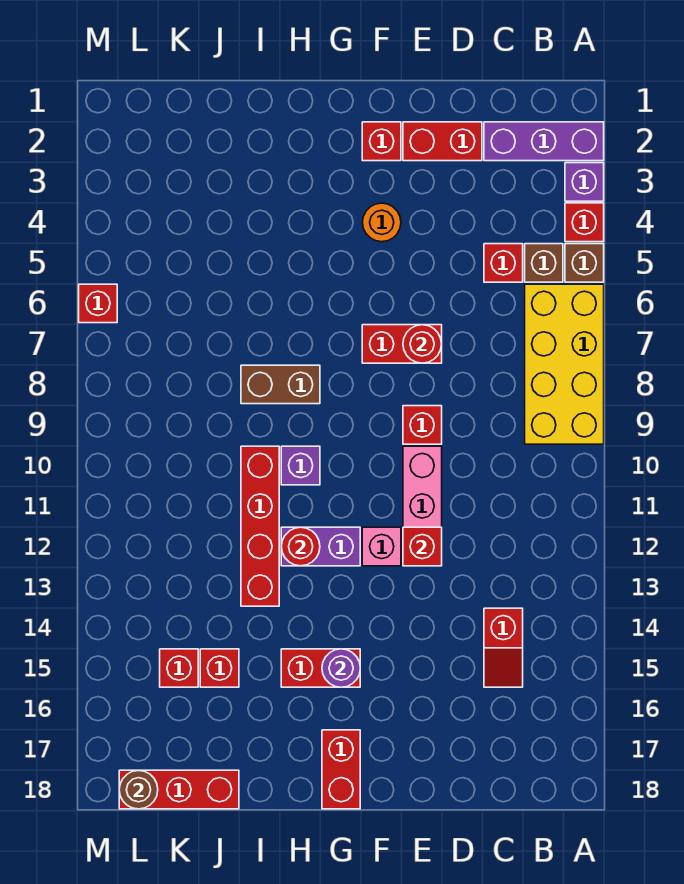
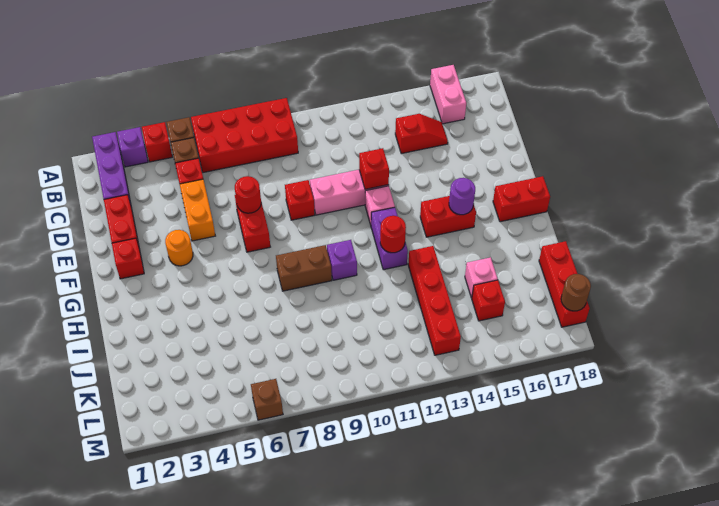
yellow 2x4 brick [525,284,604,444] -> red 2x4 brick [191,98,298,173]
none -> pink 1x2 brick [430,65,466,124]
none -> orange 1x2 brick [180,179,215,241]
red 1x2 brick [281,649,360,687] -> red 1x2 brick turned to [420,196,476,237]
brown 1x2 brick [241,365,320,404] -> brown 1x2 brick turned to [276,245,332,291]
red 1x4 brick [241,446,279,606] -> red 1x4 brick turned to [408,246,461,355]
red 1x1 brick [200,649,239,687] -> pink 1x1 brick [465,257,498,298]
red 1x1 brick [79,284,117,323] -> brown 1x1 brick [251,379,283,420]

